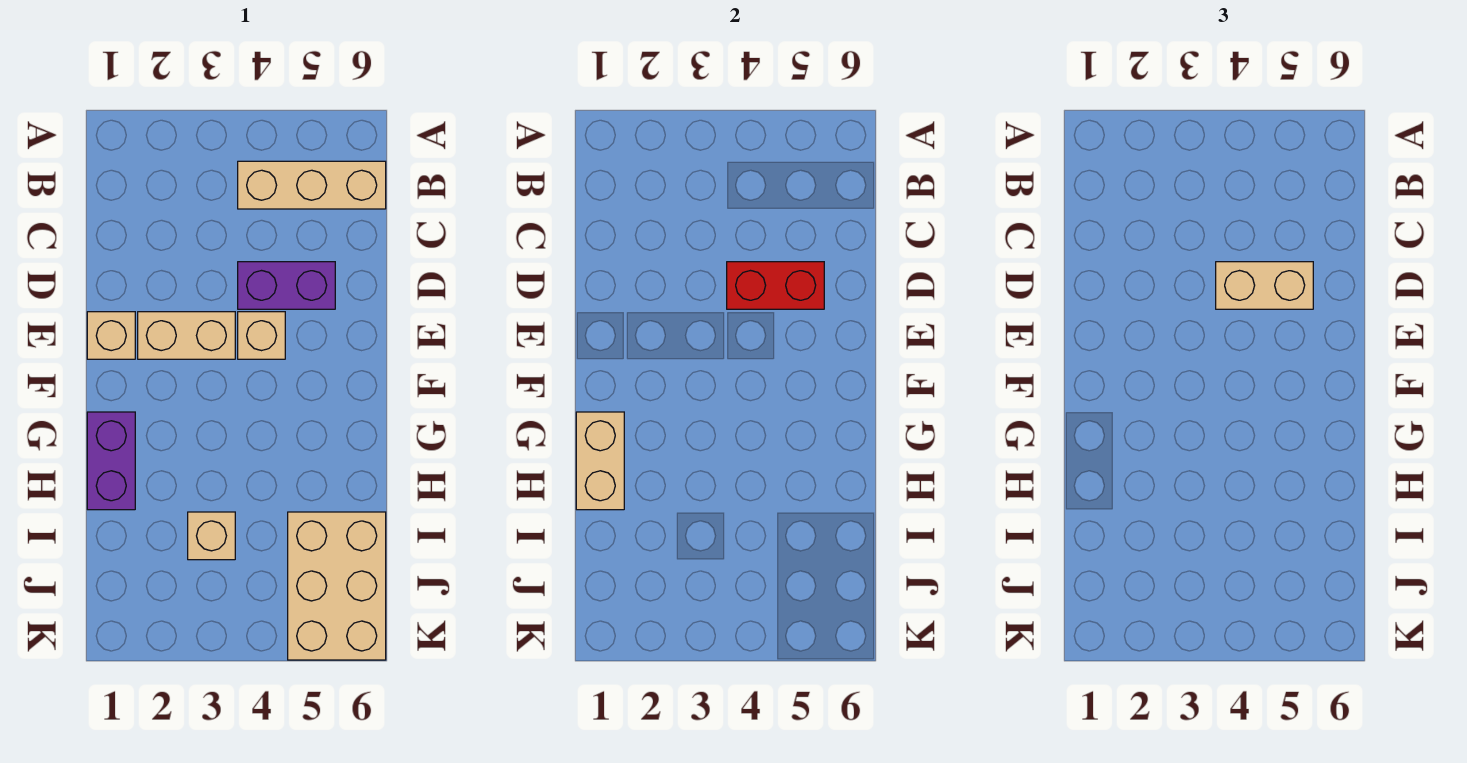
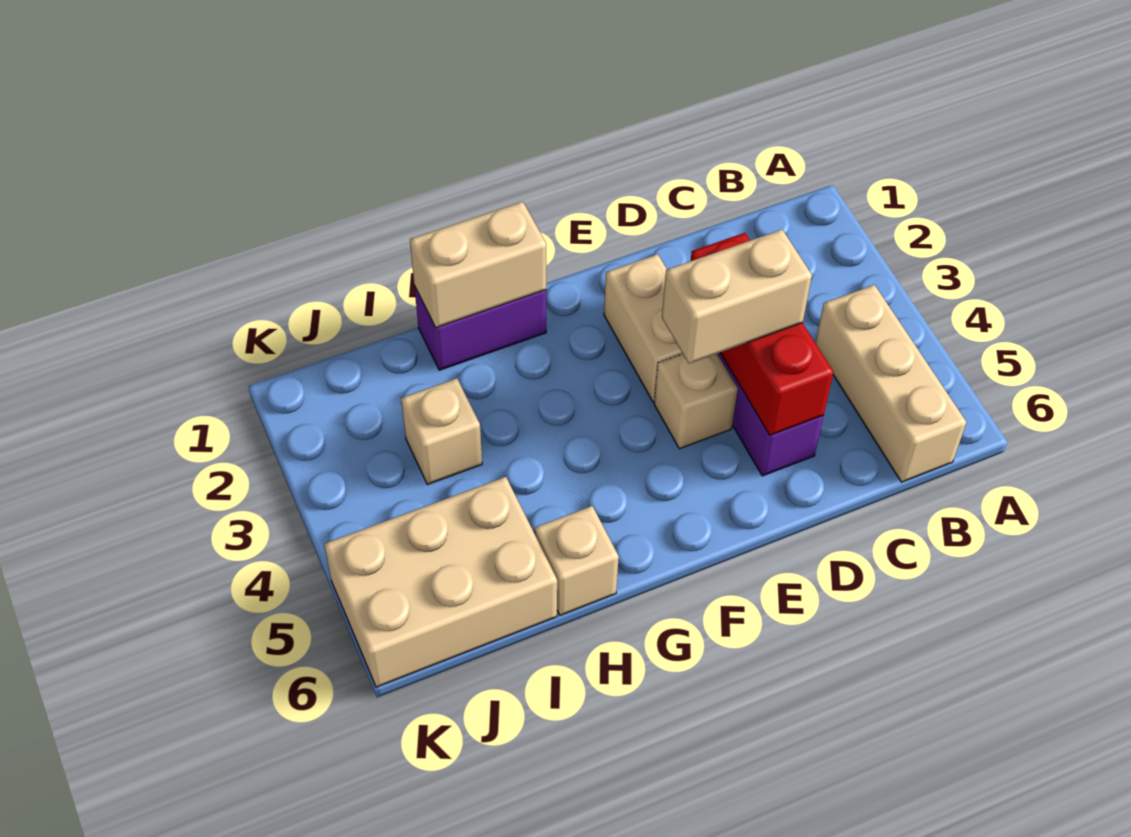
red 1x2 brick [727,262,824,309] -> red 1x3 brick [691,233,833,435]
tan 1x2 brick [1216,262,1313,309] -> tan 1x2 brick turned to [662,230,812,364]
tan 1x1 brick [87,312,135,359] -> tan 1x1 brick moved to [535,506,619,615]

